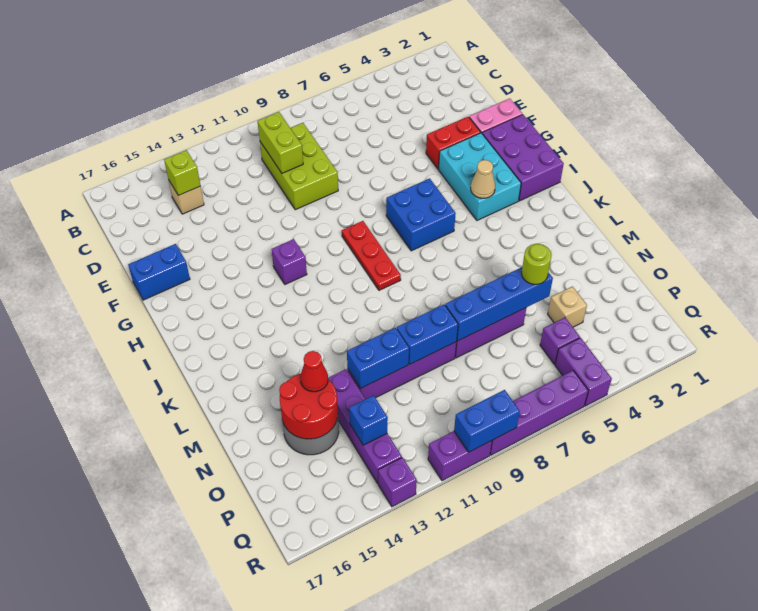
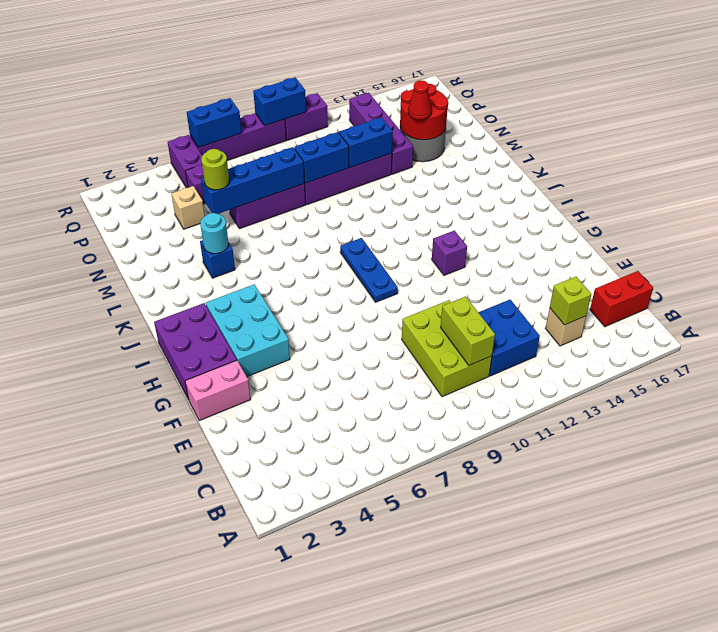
red 1x2 brick [426,117,481,169] -> red 1x2 brick moved to [590,271,653,327]
blue 1x2 brick [128,244,190,300] -> blue 1x2 brick moved to [187,98,242,147]
blue 2x2 brick [386,178,456,251] -> blue 2x2 brick moved to [478,300,540,376]
red 1x3 plate [342,221,401,290] -> blue 1x3 plate [340,238,398,302]
tan 1x1 cone [471,160,495,198] -> none
none -> cyan 1x1 round brick [200,213,229,254]
blue 1x1 brick [349,395,388,445] -> blue 1x1 brick moved to [200,240,235,278]
purple 1x1 brick [378,457,417,507] -> none

